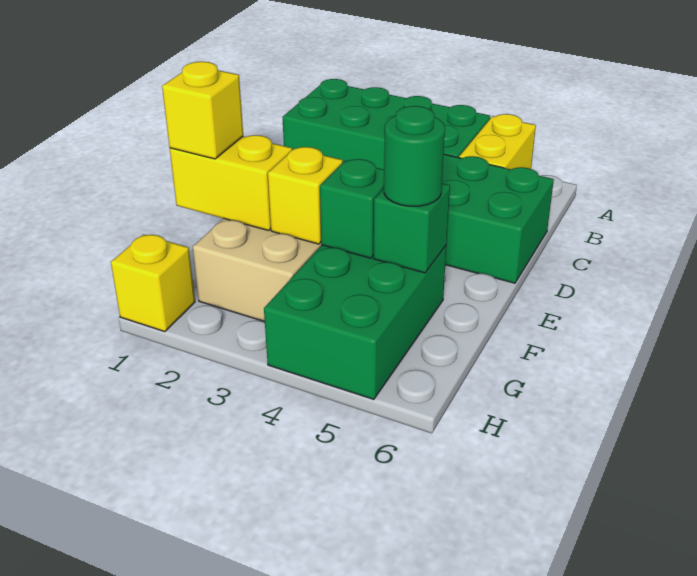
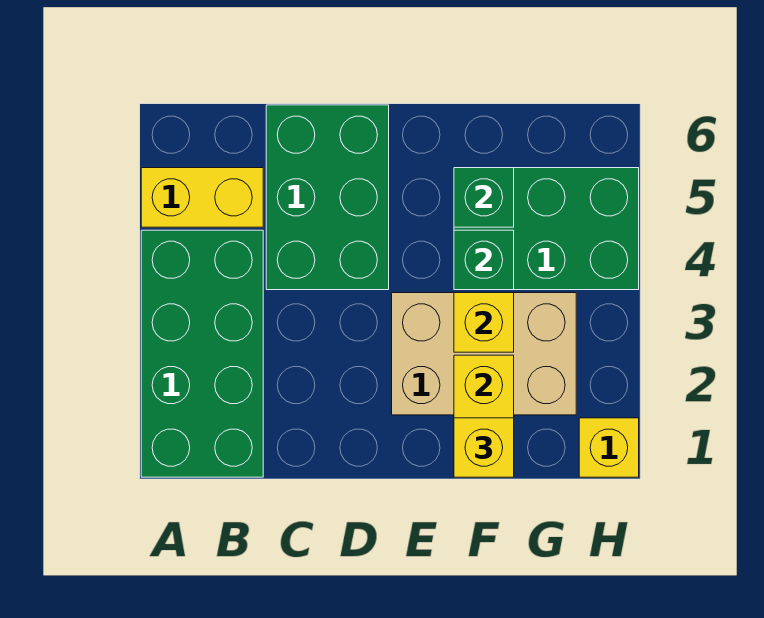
green 1x1 round brick [384,106,445,206] -> none

